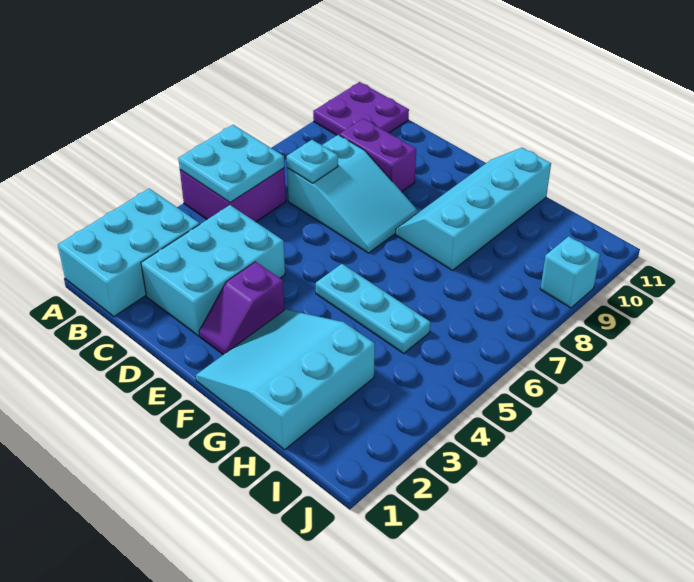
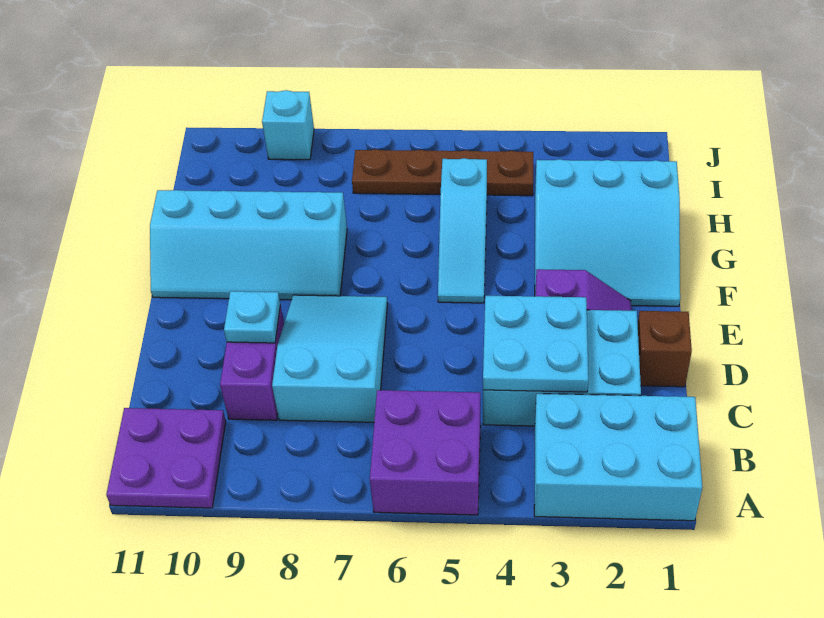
cyan 2x2 plate [178,125,284,203] -> cyan 2x2 plate moved to [483,296,589,392]
cyan 1x1 plate [287,140,338,183] -> cyan 1x1 plate moved to [224,291,280,343]
none -> brown 1x1 brick [638,311,692,387]
cyan 1x3 plate [316,264,430,353] -> cyan 1x3 slope [438,158,487,303]
none -> brown 1x4 plate [352,149,533,196]

